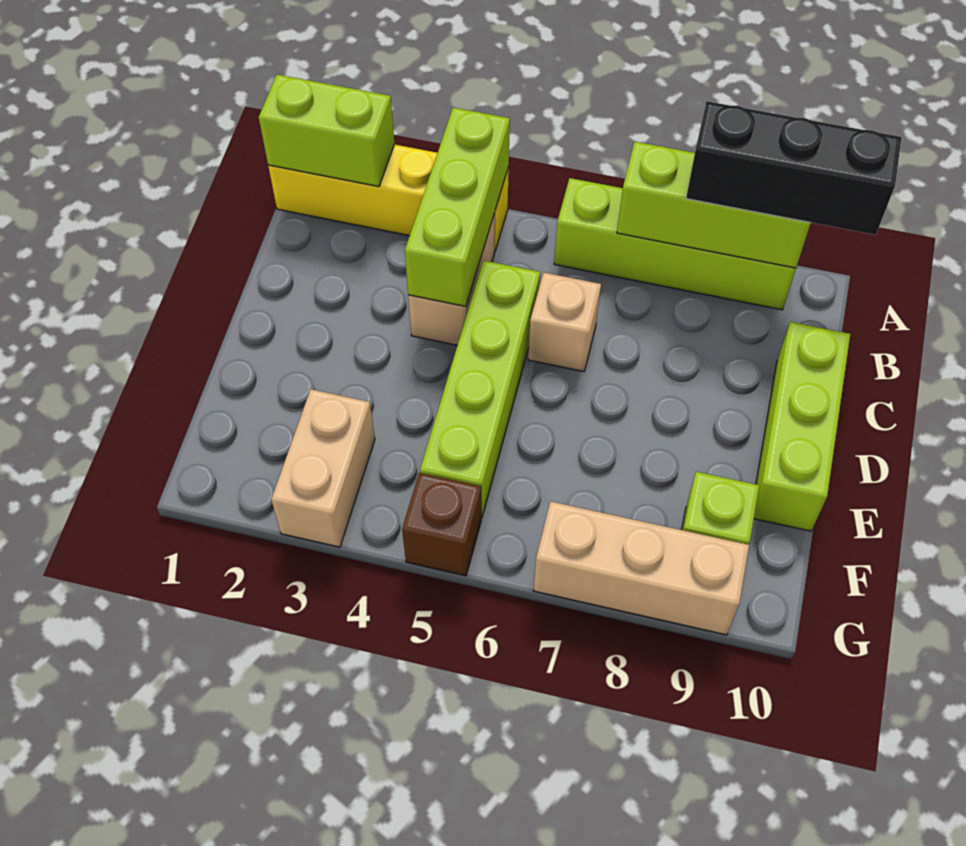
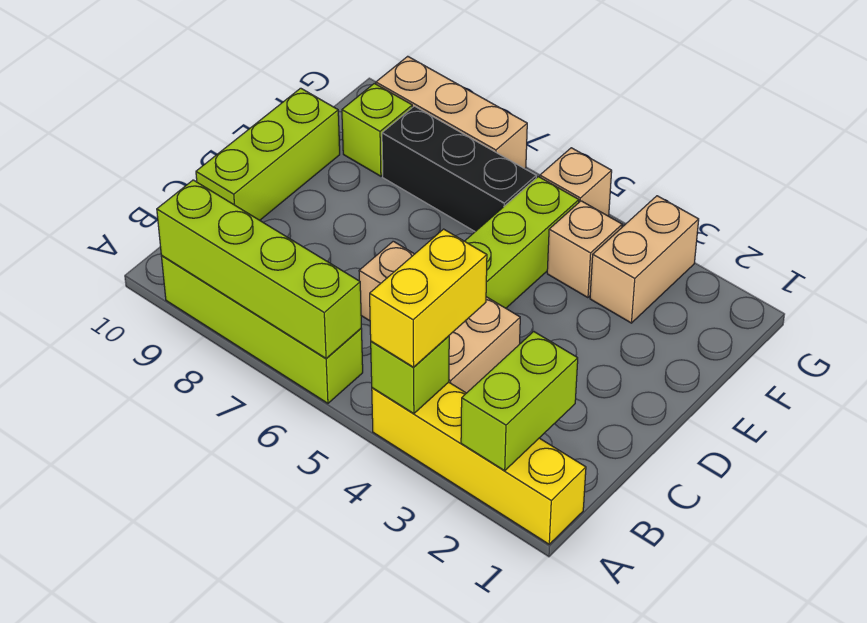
lime 1x2 brick [259,75,395,187] -> lime 1x2 brick turned to [461,332,578,471]
lime 1x3 brick [405,108,510,307] -> lime 1x1 brick [371,336,449,414]
none -> yellow 1x2 brick [370,229,487,367]
lime 1x3 brick [617,142,811,268] -> lime 1x4 brick [157,180,361,358]
black 1x3 brick [686,101,902,235] -> black 1x3 brick moved to [382,106,536,232]
none -> tan 1x1 brick [547,201,622,298]
brown 1x1 brick [402,473,481,576] -> tan 1x1 brick [540,148,612,216]

